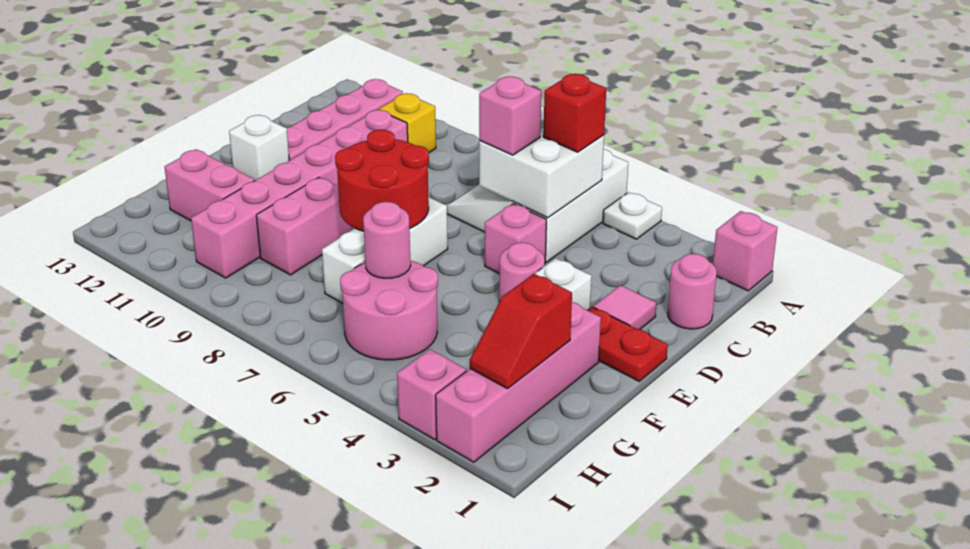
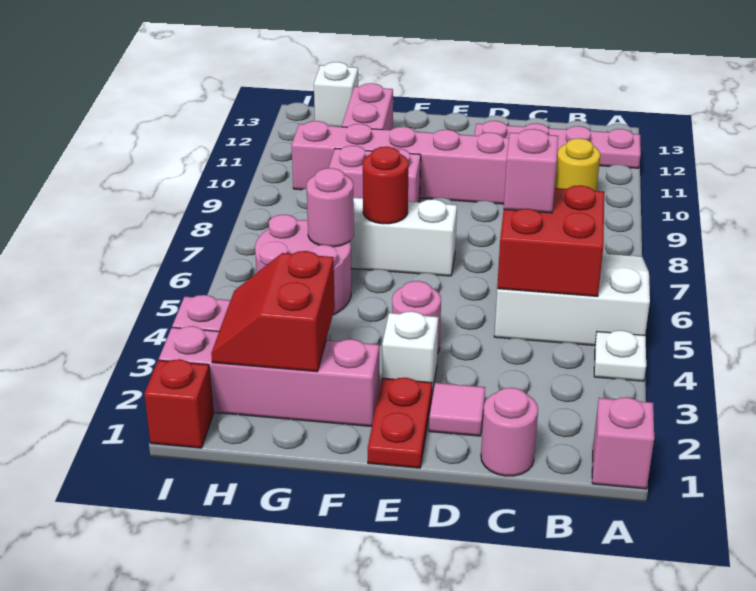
white 2x2 brick [479,106,604,218] -> red 2x2 brick [497,185,604,296]
red 1x1 brick [543,74,606,152] -> red 1x1 brick moved to [144,359,213,448]
yellow 1x1 brick [379,93,436,152] -> yellow 1x1 round brick [555,138,600,191]
pink 1x1 brick [485,204,546,274] -> none
red 2x2 round brick [335,130,429,231] -> red 1x1 round brick [363,147,409,224]
white 1x1 brick [229,115,289,180] -> white 1x1 brick moved to [314,62,358,127]
red 1x2 slope [470,274,572,389] -> red 2x2 slope [211,251,335,372]

